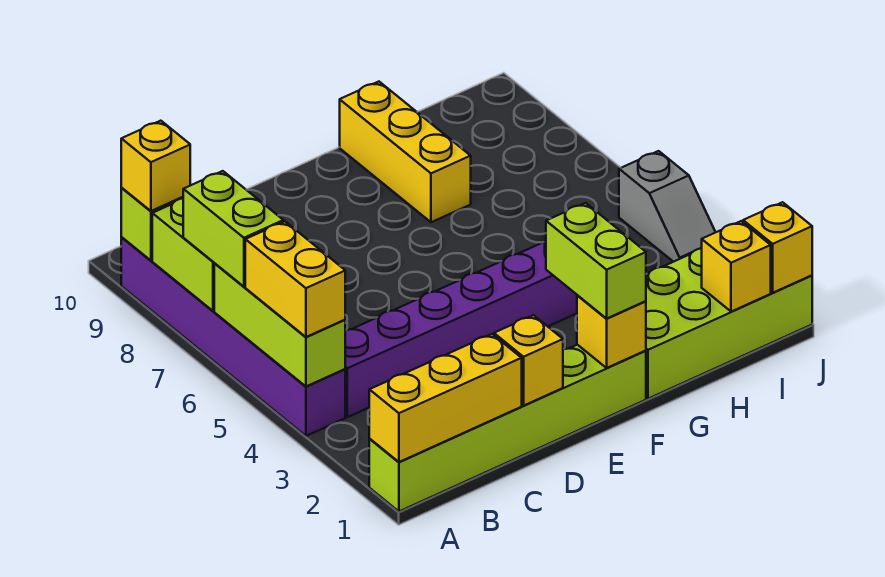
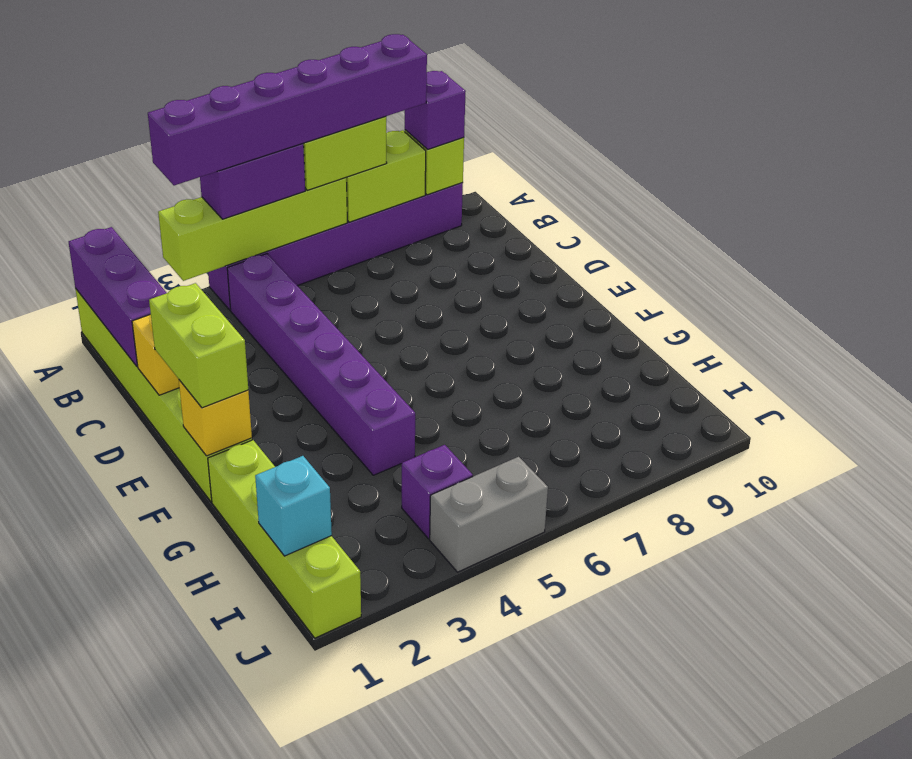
yellow 1x3 brick [369,334,522,462] -> purple 1x3 brick [69,227,166,366]
none -> purple 1x6 brick [148,34,427,185]
lime 1x3 brick [214,264,345,386] -> lime 1x4 brick [158,178,347,281]
yellow 1x2 brick [245,221,345,337] -> purple 1x2 brick [200,144,305,219]
yellow 1x1 brick [121,121,190,211] -> purple 1x1 brick [405,71,466,150]
lime 1x2 brick [546,203,646,318] -> lime 1x2 brick turned to [149,283,248,408]
lime 2x4 brick [646,248,812,399] -> lime 1x4 brick [208,440,361,638]
yellow 1x3 brick [340,82,471,222] -> none
yellow 1x1 brick [702,221,771,312] -> cyan 1x1 brick [255,456,332,556]
none -> purple 1x1 brick [402,445,473,539]
yellow 1x1 brick [743,202,812,293] -> none
grey 1x2 slope [619,151,716,262] -> grey 1x2 brick [430,457,548,572]

